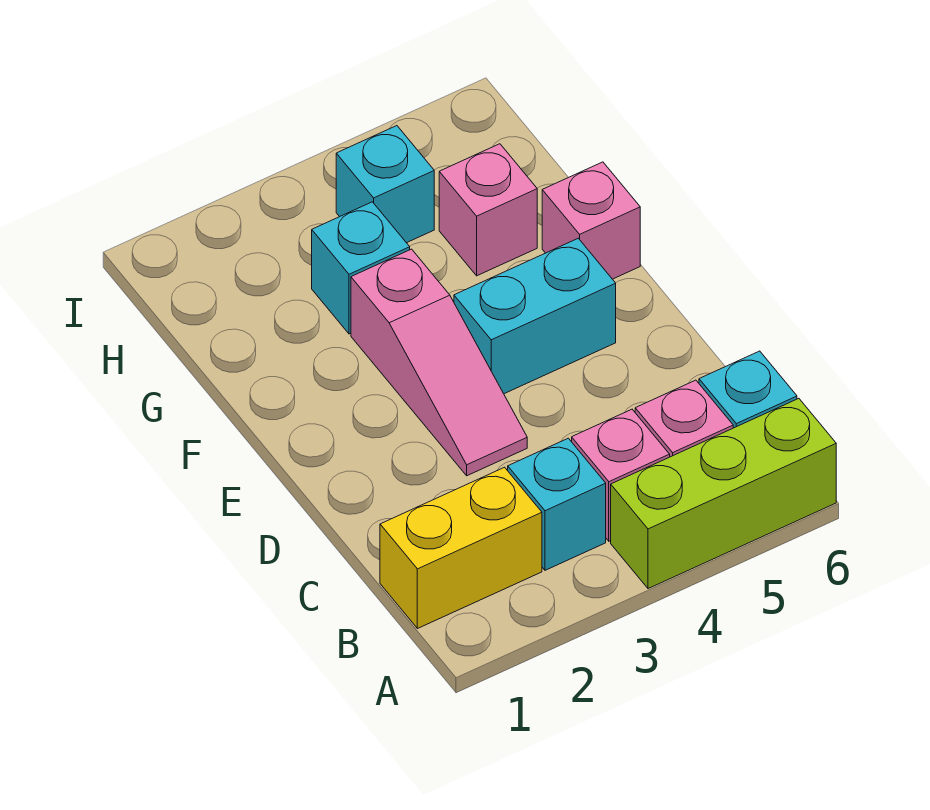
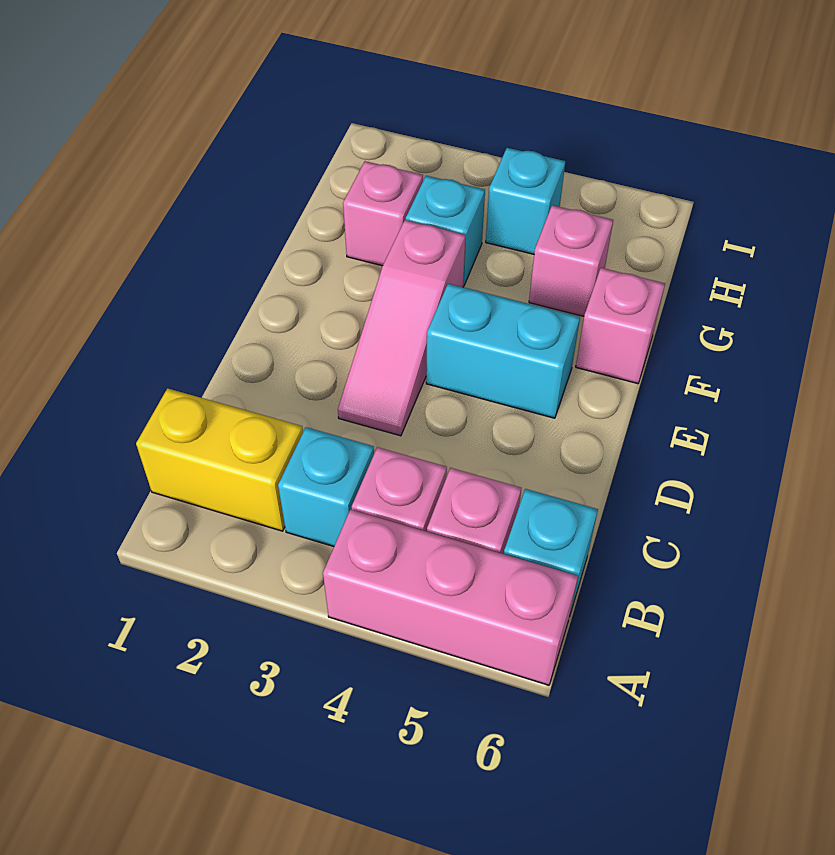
lime 1x3 brick [611,399,836,589] -> pink 1x3 brick [323,510,578,685]
none -> pink 1x1 brick [343,161,423,266]

